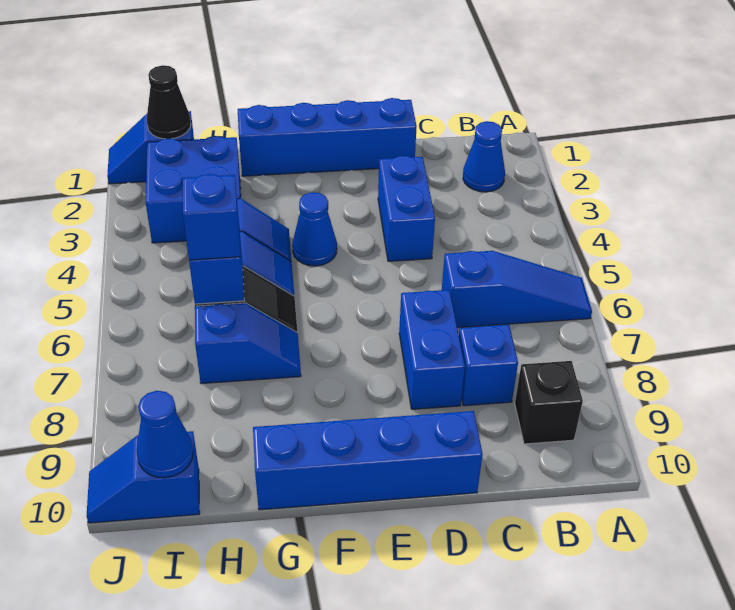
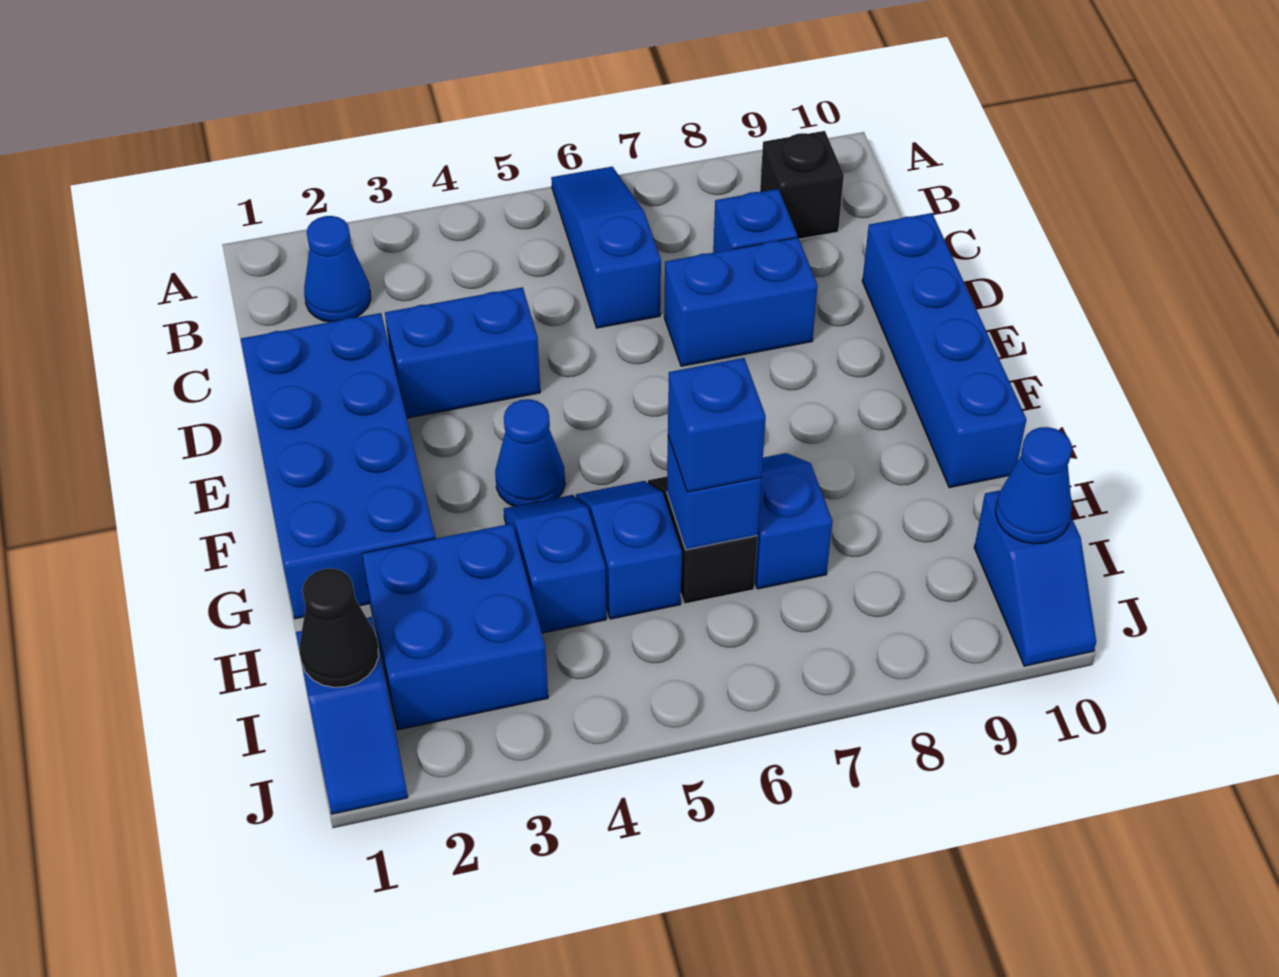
blue 1x4 brick [238,98,417,176] -> blue 2x4 brick [241,313,435,619]

